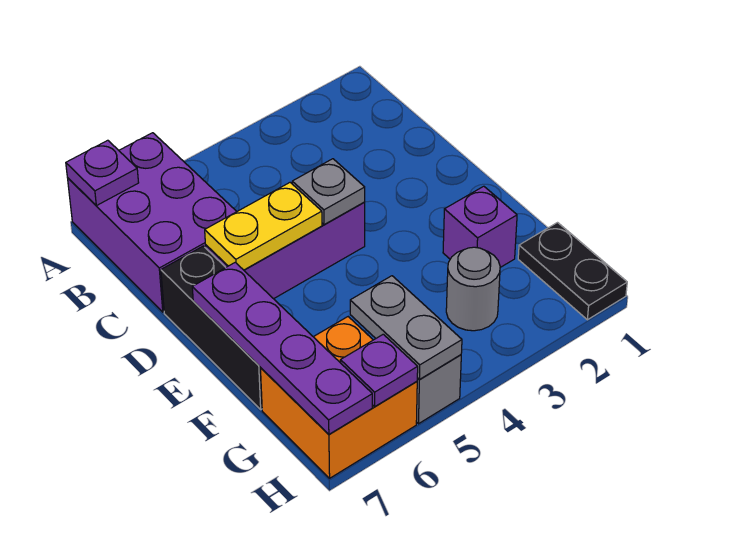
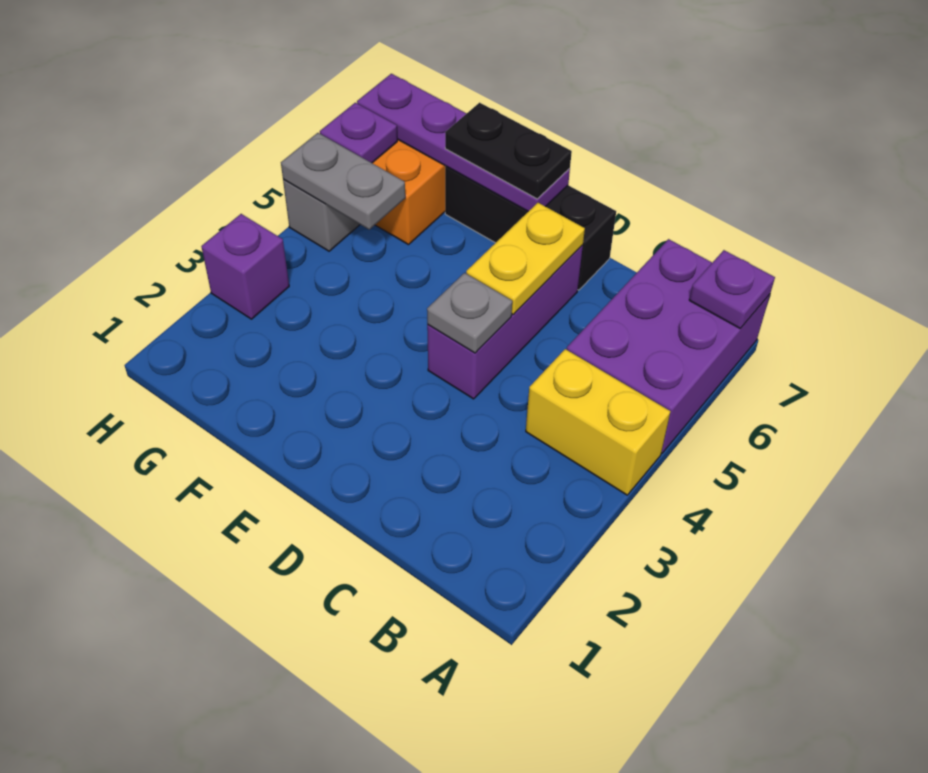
none -> yellow 1x2 brick [526,349,670,495]
purple 2x3 brick [68,133,237,312] -> purple 2x3 brick turned to [567,239,770,453]
purple 1x1 brick [443,186,517,267] -> purple 1x1 brick moved to [201,214,289,319]
black 1x2 plate [518,223,627,320] -> black 1x2 plate moved to [445,103,572,199]
grey 1x1 round brick [446,247,500,331] -> none

